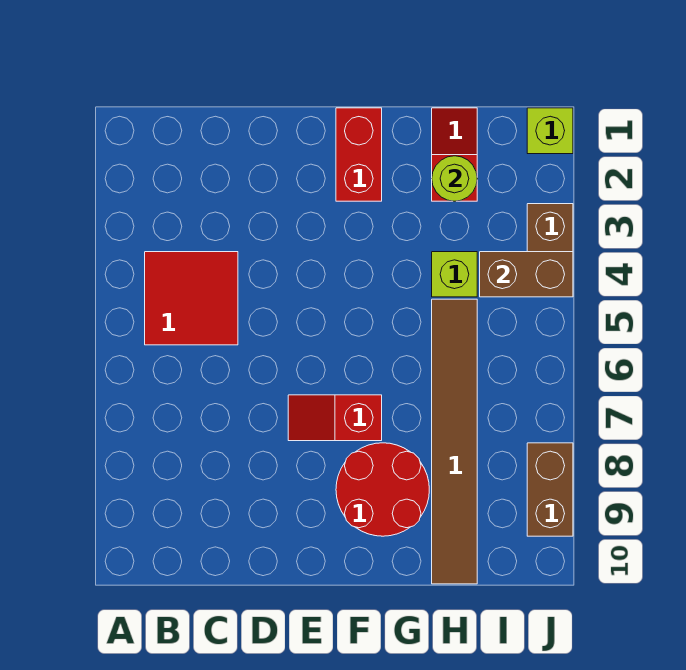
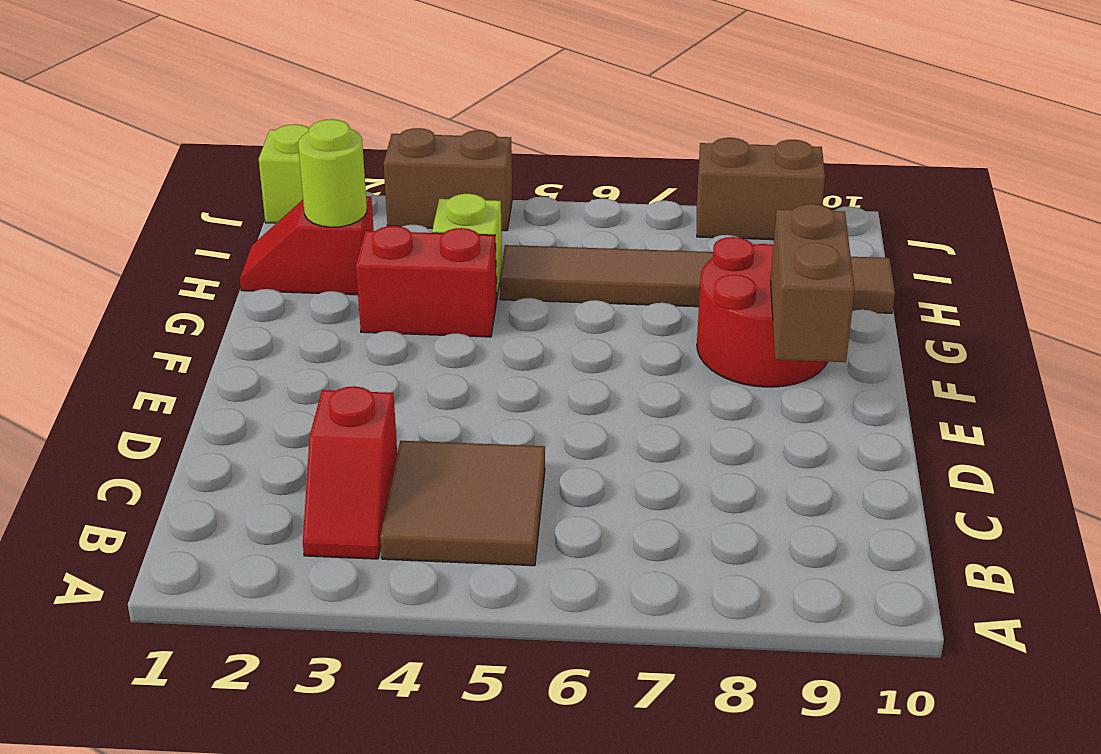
red 2x2 tile [145,252,238,345] -> brown 2x2 tile [380,441,545,566]
red 1x2 slope [288,395,382,441] -> red 1x2 slope moved to [303,386,397,559]
red 1x2 brick [336,108,382,201] -> red 1x2 brick moved to [356,226,497,337]
brown 1x2 brick [480,252,573,297] -> brown 1x2 brick moved to [770,204,855,362]

